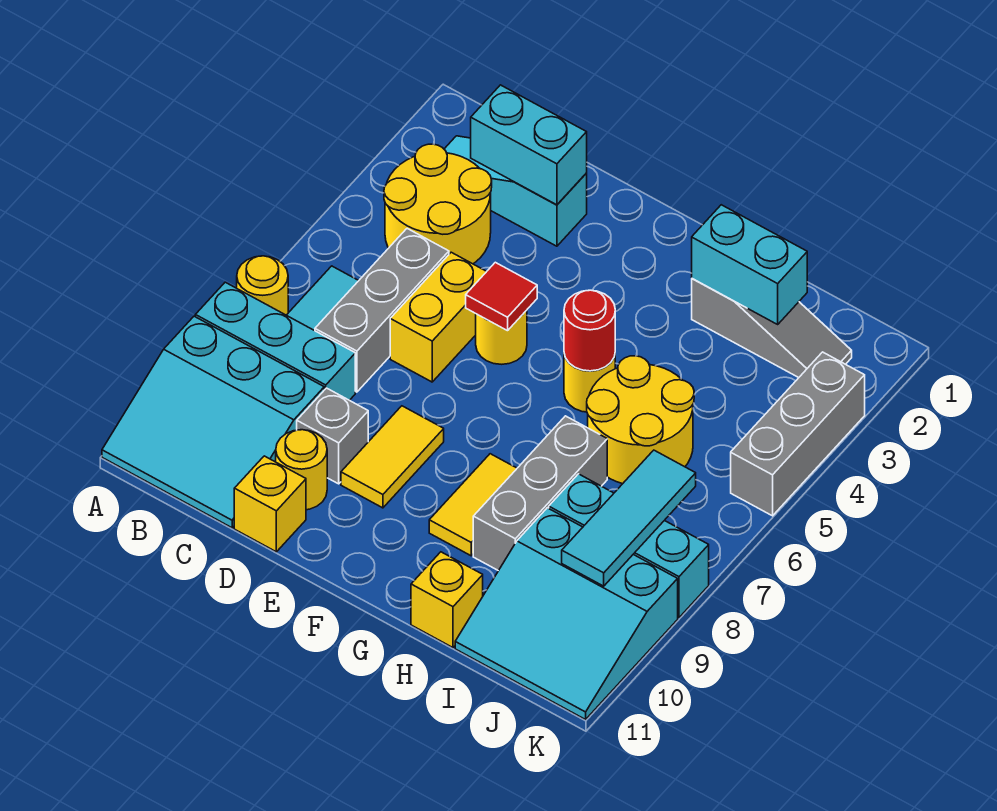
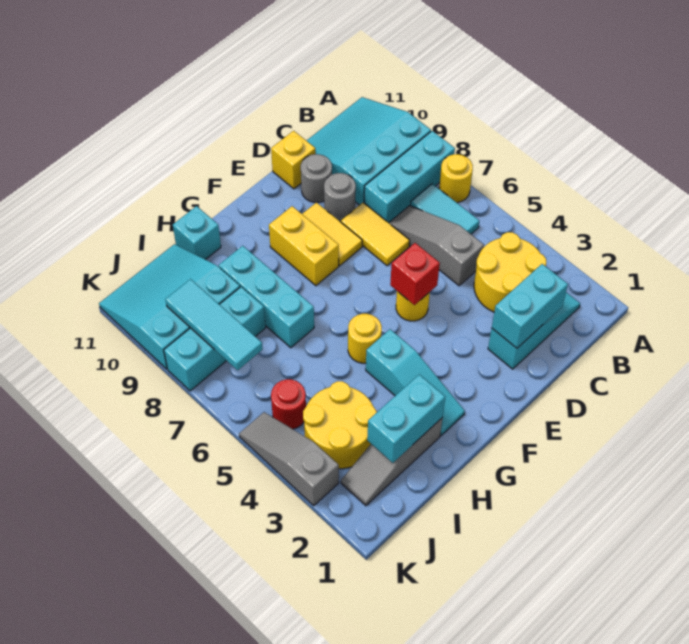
grey 1x3 brick [315,229,449,392] -> grey 1x3 slope [389,206,484,286]
yellow 1x2 brick [390,252,487,382] -> yellow 1x2 brick moved to [269,206,339,286]
grey 1x1 brick [297,388,368,484] -> grey 1x1 round brick [324,173,356,221]
yellow 1x1 round brick [276,430,327,510] -> grey 1x1 round brick [301,154,332,202]
red 1x1 tile [466,262,537,331] -> red 1x1 brick [390,243,440,305]
none -> cyan 1x3 slope [366,329,465,435]
red 1x1 round brick [564,290,615,371] -> red 1x1 round brick moved to [271,379,306,429]
yellow 1x2 tile [429,454,517,556] -> yellow 1x2 tile moved to [341,203,410,266]
yellow 2x2 round brick [587,356,694,484] -> yellow 2x2 round brick moved to [303,381,377,469]
grey 1x3 brick [473,416,607,571] -> cyan 1x3 brick [219,246,314,348]
yellow 1x1 brick [411,552,483,648] -> cyan 1x1 brick [173,206,221,260]
grey 1x3 brick [731,352,865,516] -> grey 1x3 slope [239,412,339,506]

